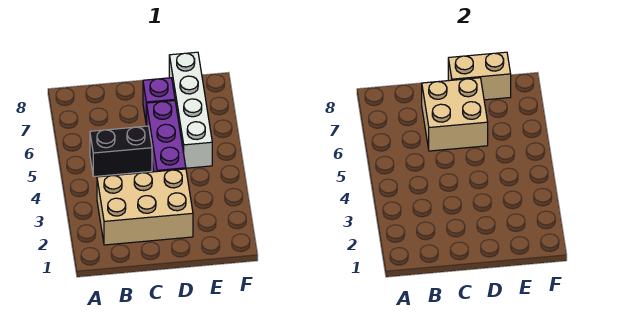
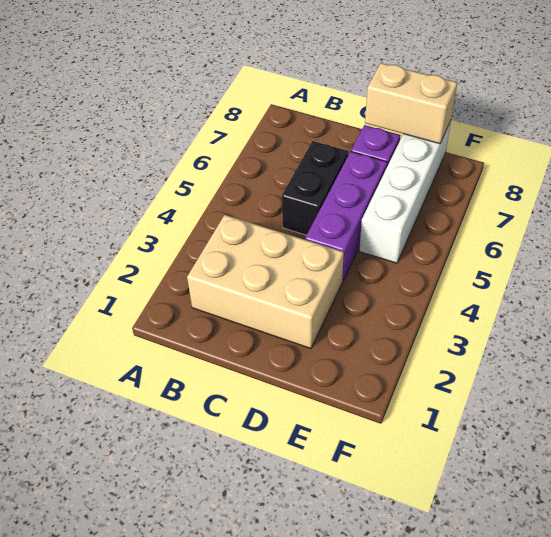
black 1x2 brick [90,126,152,177] -> black 1x2 brick turned to [282,141,349,235]
tan 2x2 brick [422,78,488,151] -> none

